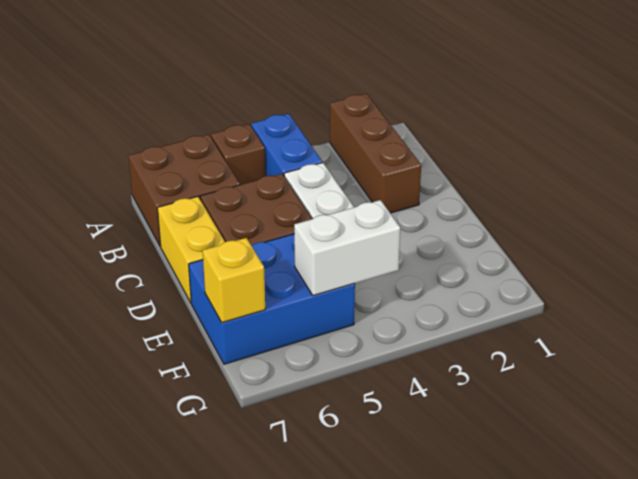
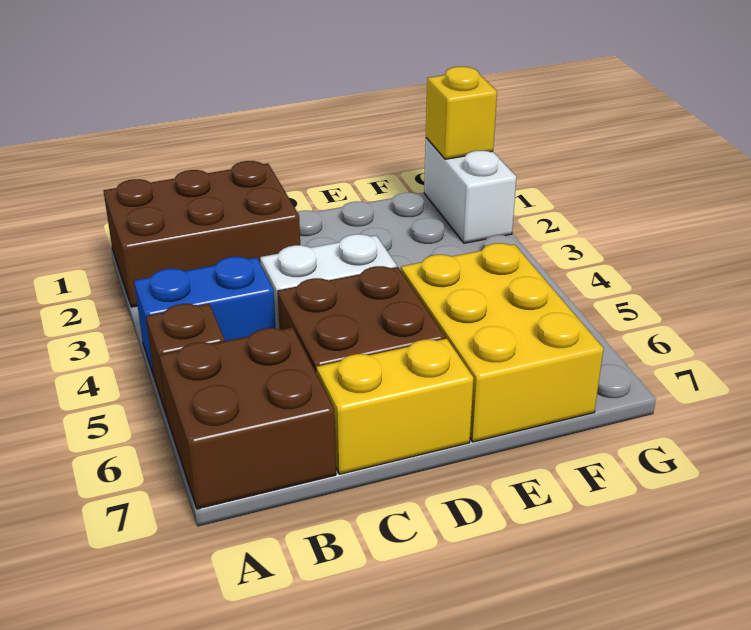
brown 1x3 brick [330,94,421,213] -> brown 2x3 brick [103,161,300,307]
blue 2x3 brick [189,234,355,364] -> yellow 2x3 brick [401,243,604,442]
white 1x2 brick [294,200,400,296] -> white 1x2 brick moved to [424,138,516,243]
yellow 1x1 brick [202,238,265,323] -> yellow 1x1 brick moved to [426,67,497,159]

